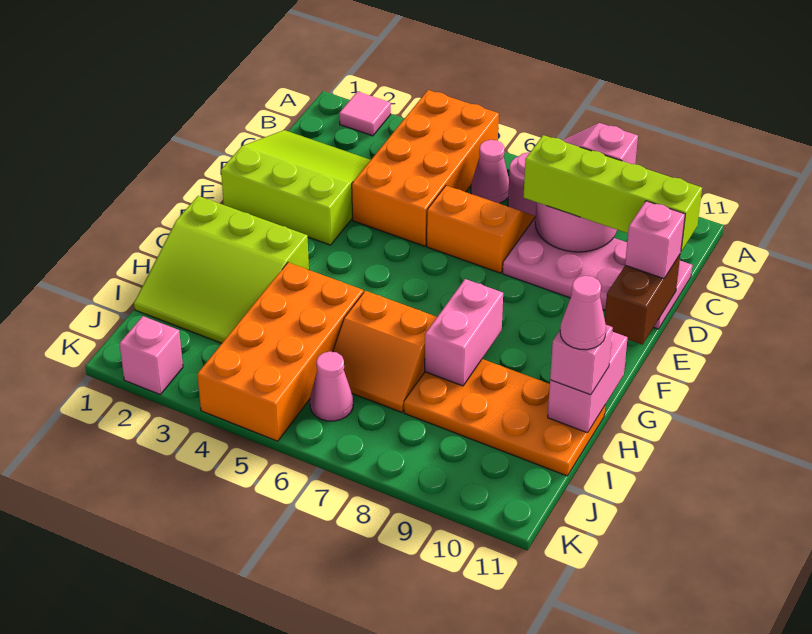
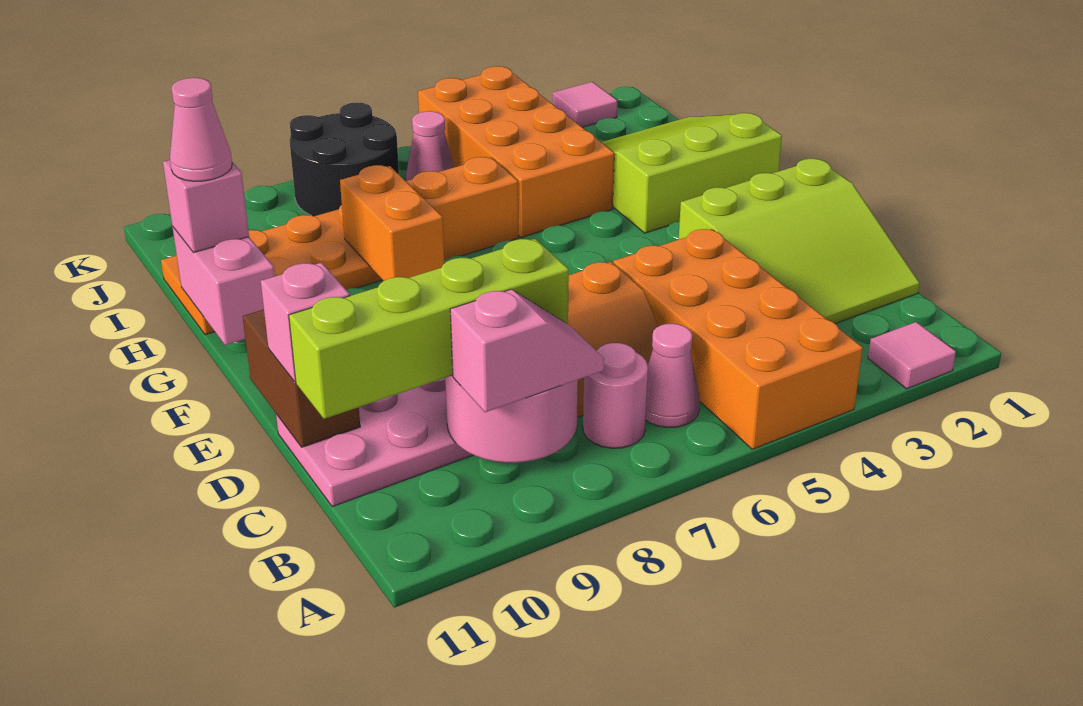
pink 1x2 brick [425,279,503,386] -> orange 1x2 brick [340,165,444,281]
none -> black 2x2 round brick [290,103,399,216]
pink 1x1 brick [119,316,183,394] -> pink 1x1 tile [552,82,617,127]

